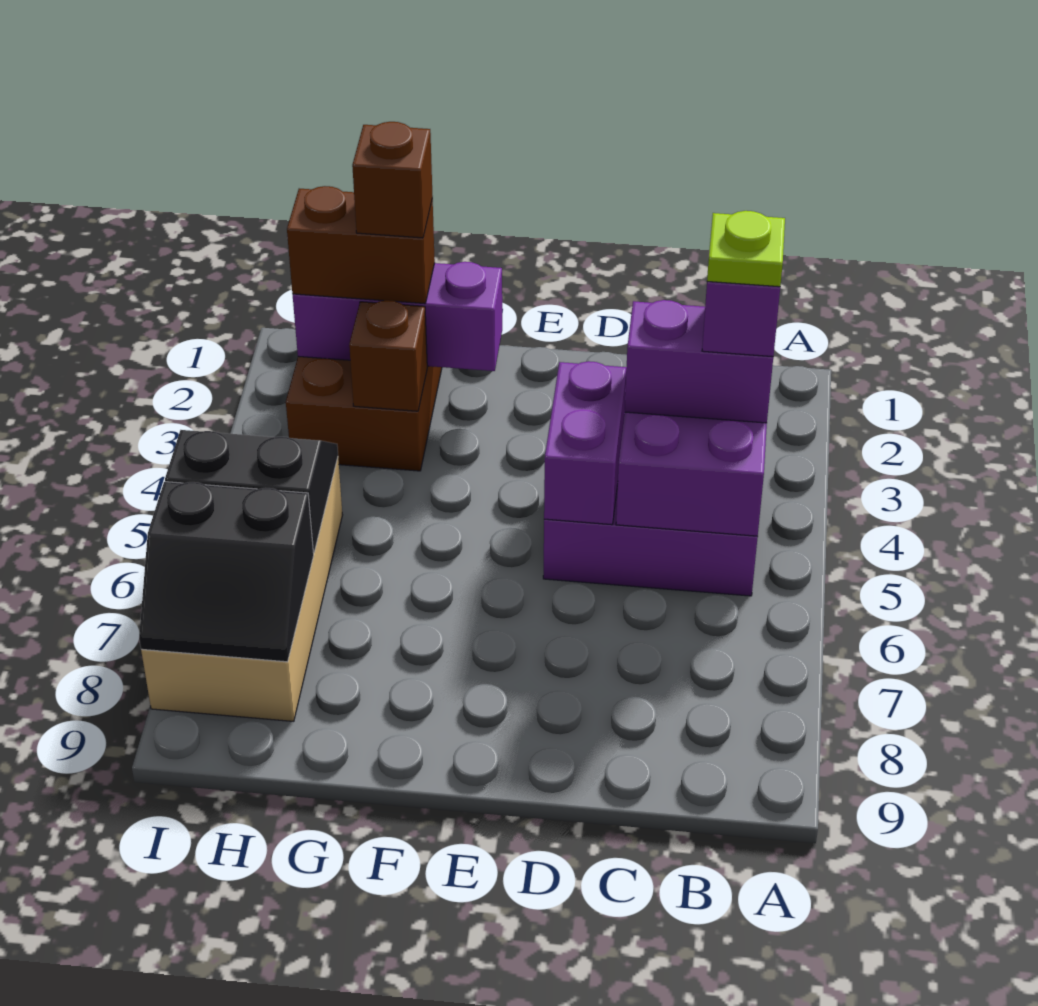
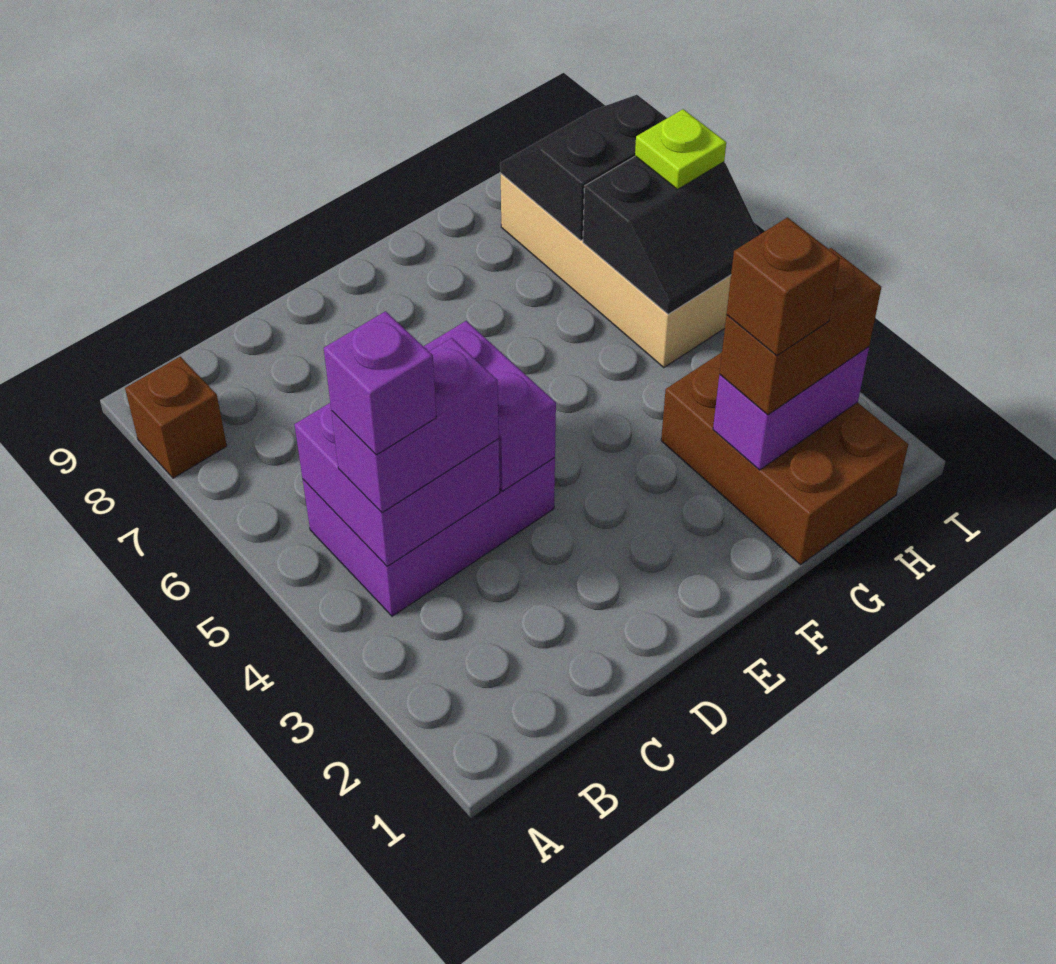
lime 1x1 plate [707,211,785,287] -> lime 1x1 plate moved to [635,109,726,189]
purple 1x3 brick [293,262,502,371] -> purple 1x2 brick [713,347,869,470]
brown 1x1 brick [349,300,427,411] -> brown 1x1 brick moved to [125,357,227,478]

